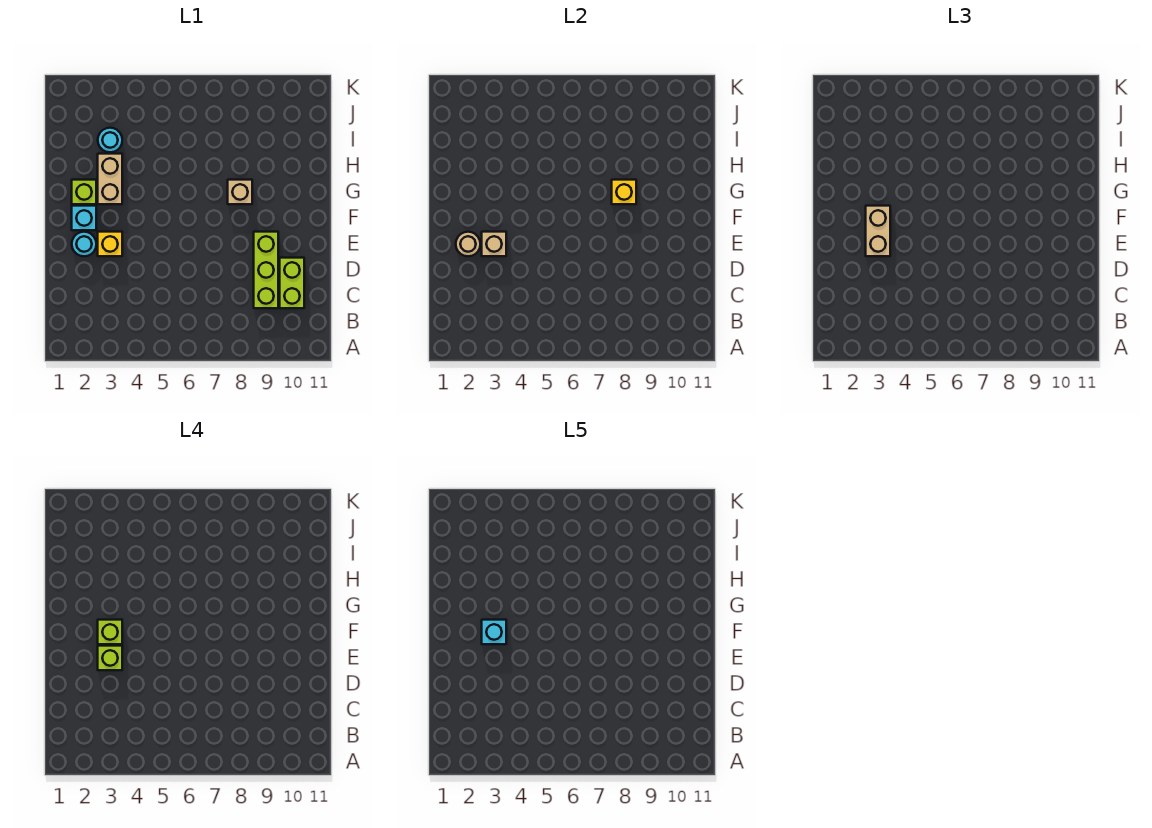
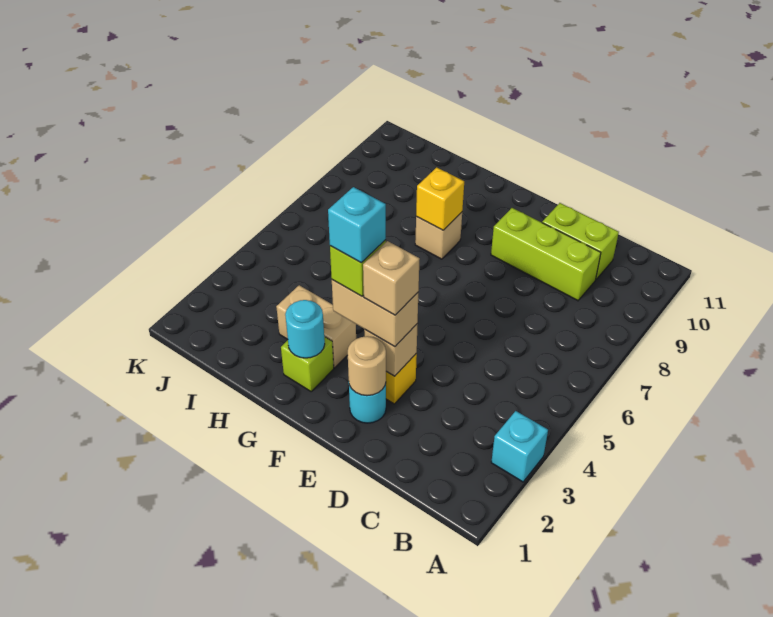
lime 1x1 brick [98,646,122,670] -> tan 1x1 brick [363,241,420,315]
cyan 1x1 brick [72,206,96,230] -> cyan 1x1 brick moved to [491,411,548,482]
cyan 1x1 round brick [98,128,122,152] -> cyan 1x1 round brick moved to [285,300,325,358]

